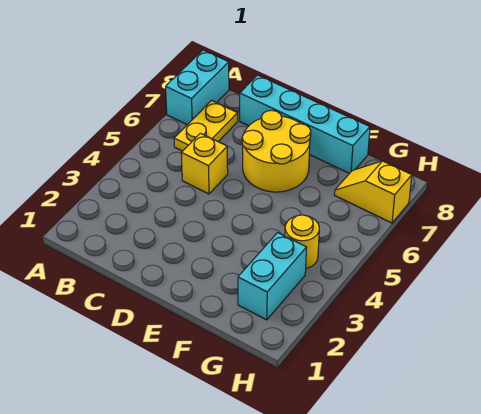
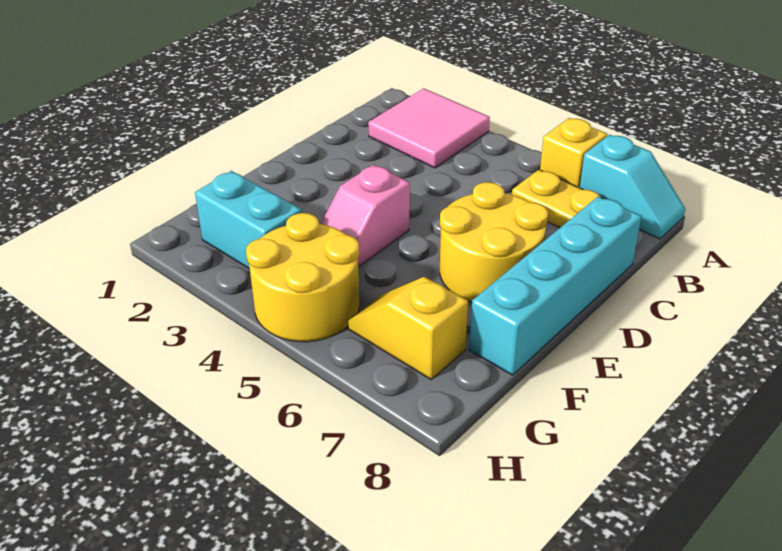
none -> pink 2x2 tile [368,88,490,168]
cyan 1x2 brick [166,50,229,125] -> cyan 1x2 slope [580,135,685,239]
yellow 1x1 brick [181,133,228,194] -> yellow 1x1 brick moved to [540,118,607,188]
none -> pink 1x2 slope [321,165,410,267]
yellow 1x1 round brick [285,215,319,268] -> yellow 2x2 round brick [246,213,359,342]
yellow 1x2 slope [334,161,412,223] -> yellow 1x2 slope turned to [348,277,468,379]

